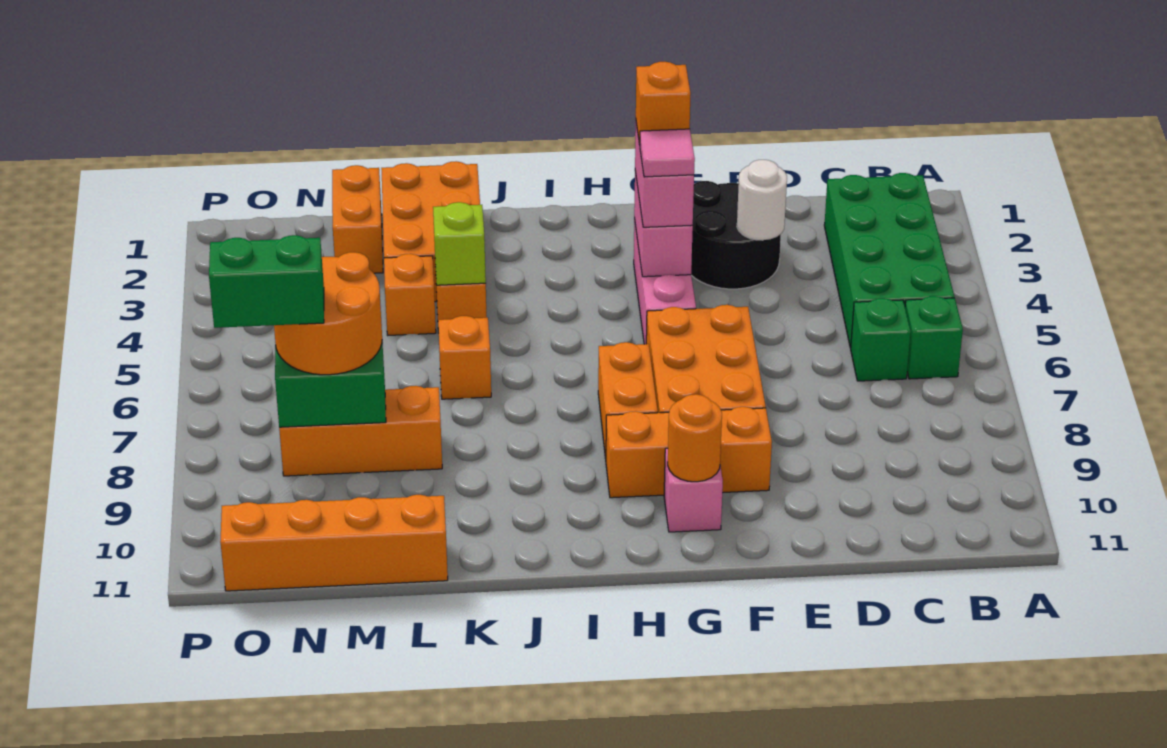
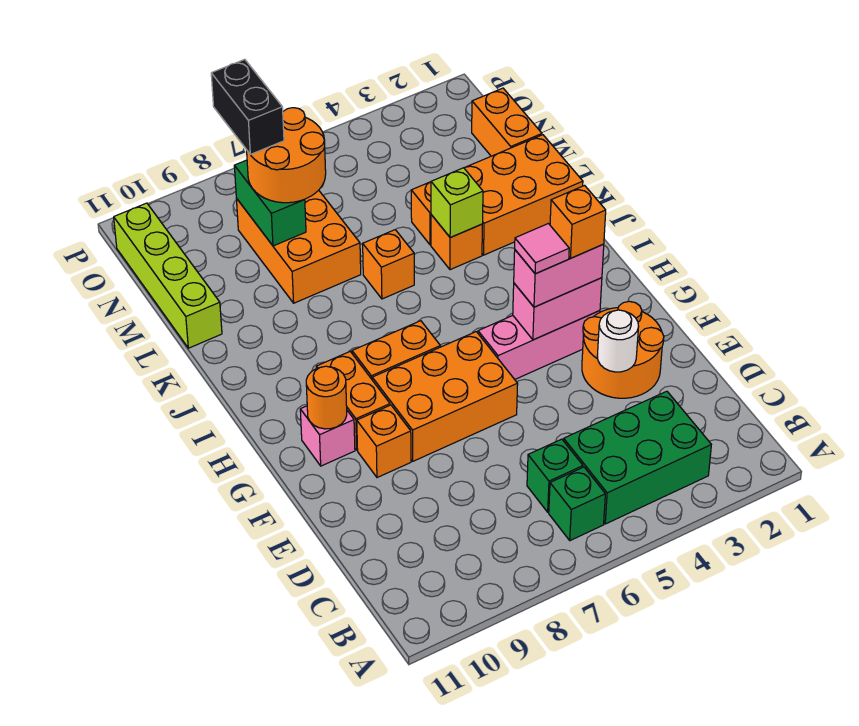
green 2x4 brick [824,173,954,348] -> green 2x3 brick [564,391,711,524]
black 2x2 round brick [691,181,781,289] -> orange 2x2 round brick [582,301,664,398]
orange 1x3 brick [279,386,442,476] -> orange 2x3 brick [236,190,361,303]
orange 1x4 brick [220,495,448,591] -> lime 1x4 brick [114,203,222,348]
orange 1x2 brick [332,165,383,273] -> orange 1x2 brick turned to [472,88,542,156]
green 1x2 brick [209,235,324,328] -> black 1x2 brick [211,59,284,155]

